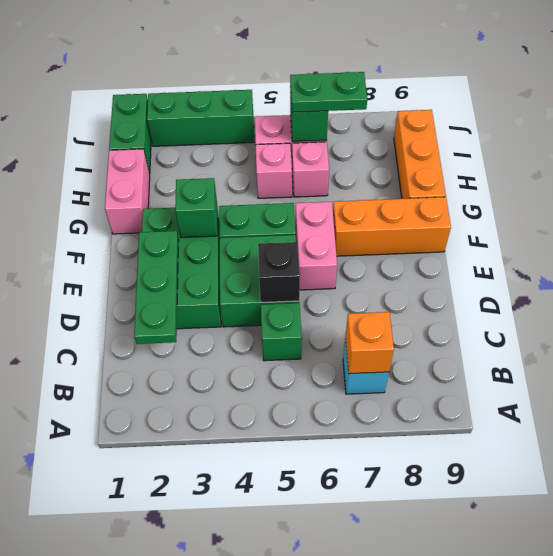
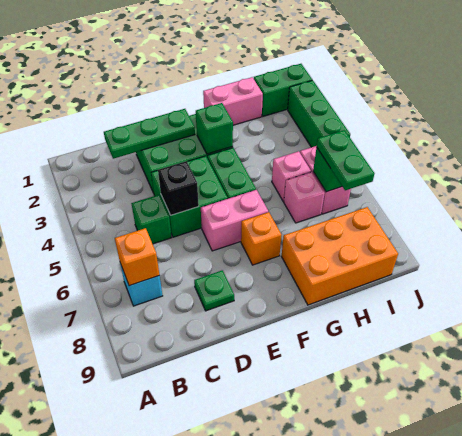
none -> green 1x1 plate [194,270,234,311]
orange 1x3 brick [333,197,451,256] -> orange 1x1 brick [241,212,281,265]
orange 1x3 brick [394,110,446,199] -> orange 2x3 brick [282,207,398,305]

